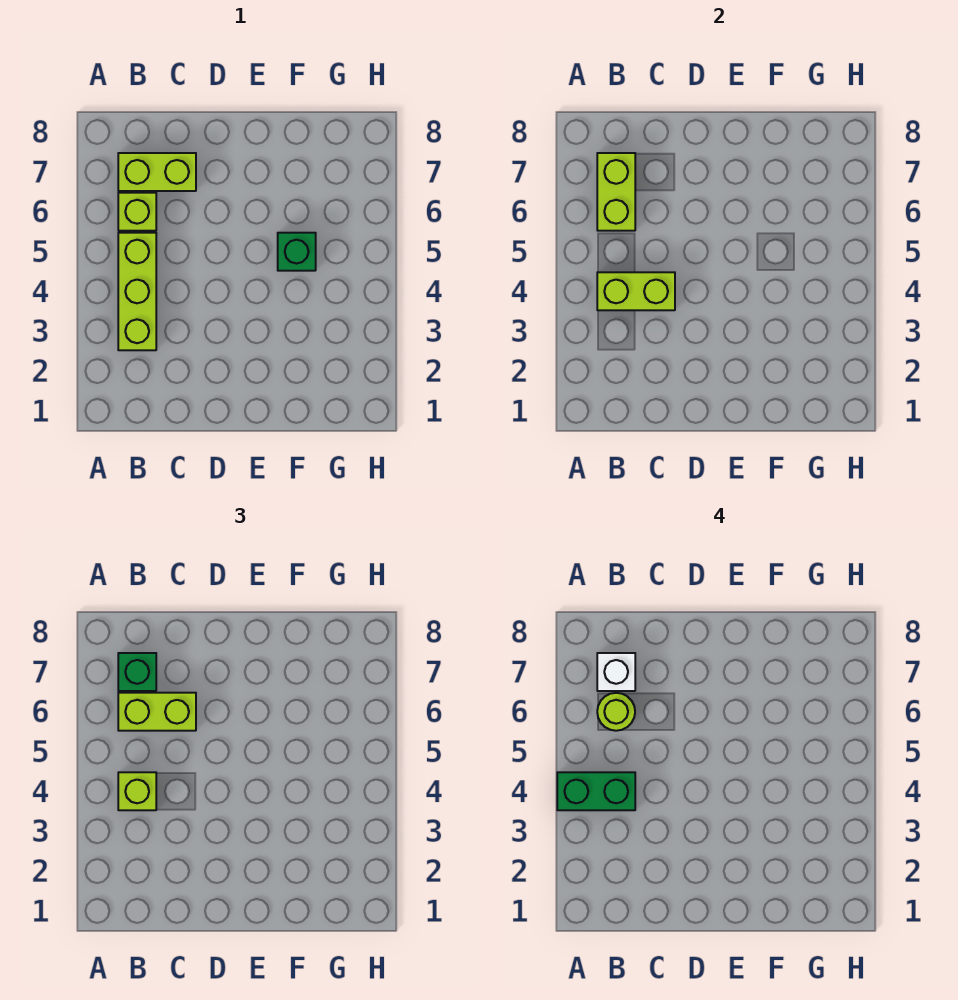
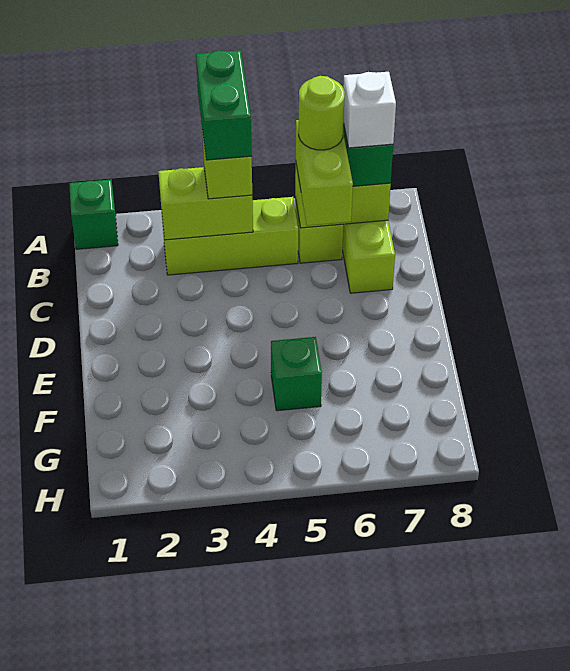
none -> green 1x1 brick [69,180,118,249]
lime 1x2 brick [597,272,675,310] -> lime 1x2 brick turned to [158,167,253,240]

